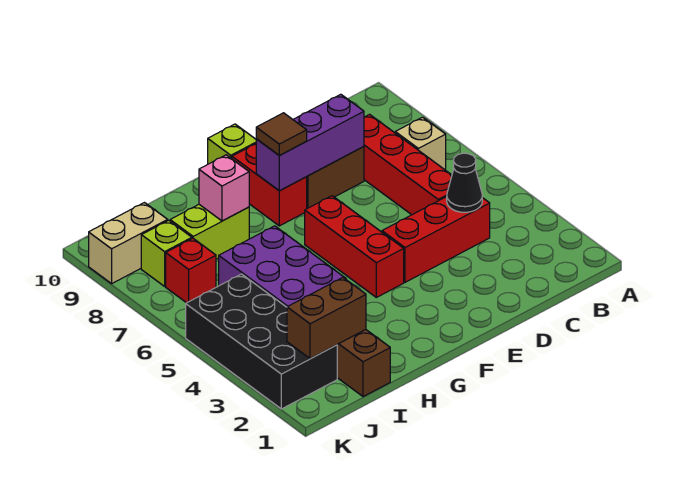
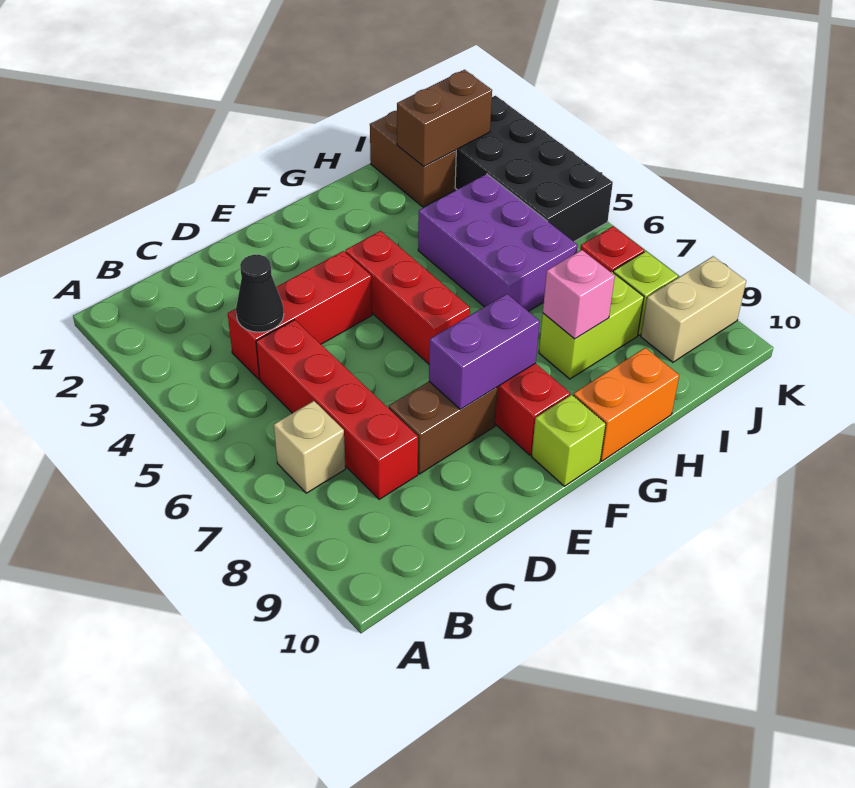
purple 1x3 brick [256,94,364,191] -> purple 1x2 brick [429,294,540,410]
brown 1x1 tile [256,113,307,156] -> none
none -> orange 1x2 brick [573,348,679,461]

